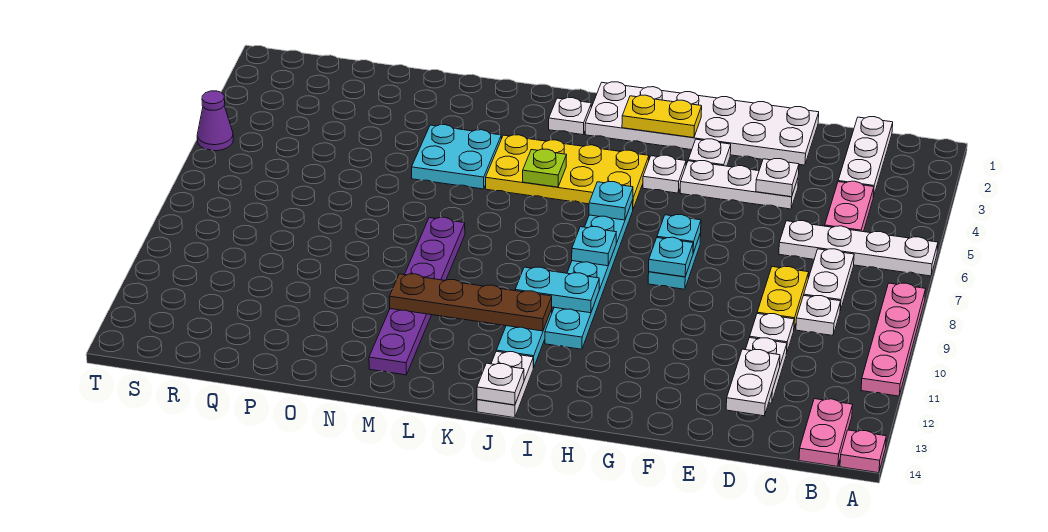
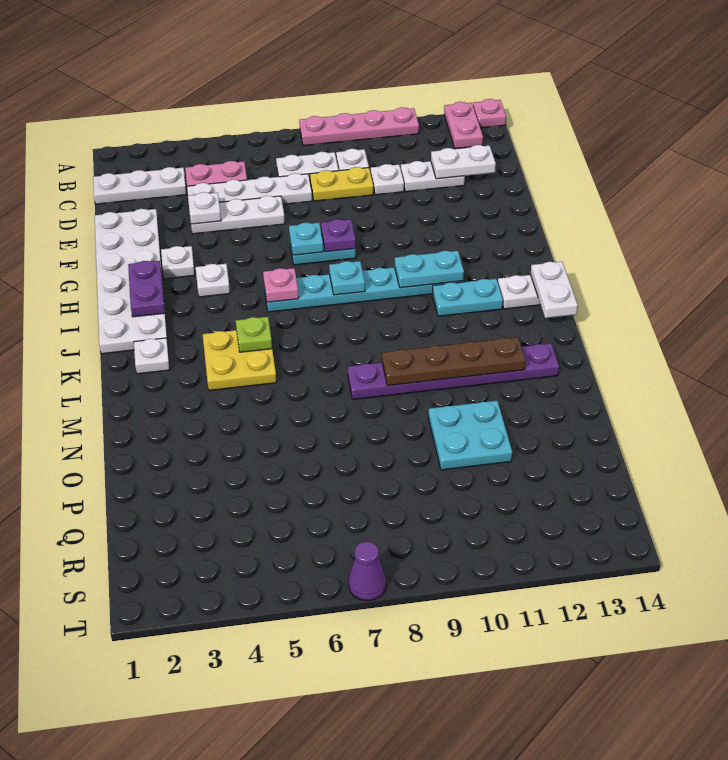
white 1x4 plate [779,221,938,276] -> white 1x4 plate turned to [187,173,312,204]
pink 1x2 plate [799,399,853,467] -> pink 1x2 plate turned to [444,102,483,149]
white 1x3 plate [680,161,798,209] -> white 1x3 plate turned to [191,196,285,234]
cyan 1x1 plate [649,237,693,277] -> purple 1x1 plate [321,219,356,252]
yellow 1x2 plate [622,95,702,138] -> purple 1x2 plate [128,261,164,317]
yellow 2x4 plate [486,135,649,209] -> yellow 2x2 plate [203,330,277,391]
cyan 1x1 plate [589,182,633,220] -> pink 1x1 plate [263,268,299,302]
cyan 1x2 plate [515,267,599,313] -> cyan 1x2 plate turned to [395,251,464,288]
brown 1x4 plate [389,274,552,331] -> brown 1x4 plate turned to [382,337,525,386]
white 1x1 plate [477,363,524,405] -> white 1x2 plate [530,262,578,318]
cyan 2x2 plate [412,125,501,189] -> cyan 2x2 plate moved to [428,401,512,470]
purple 1x1 cone [197,91,233,151] -> purple 1x1 cone moved to [349,542,386,600]

